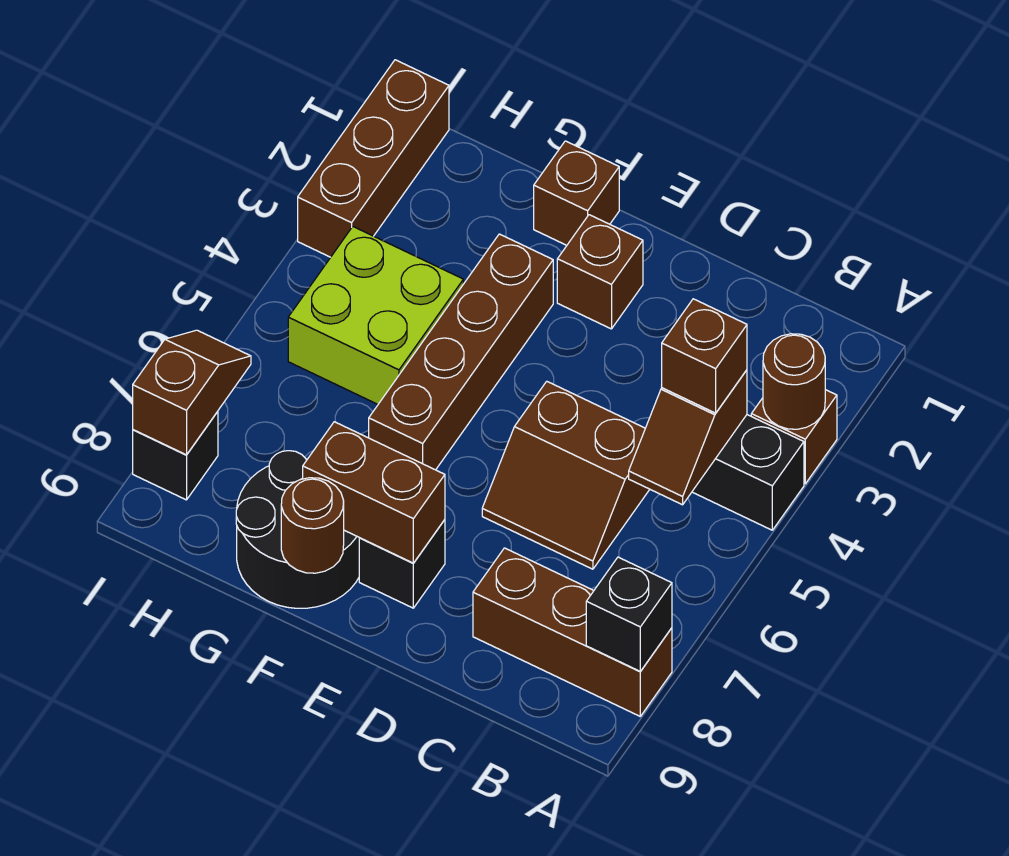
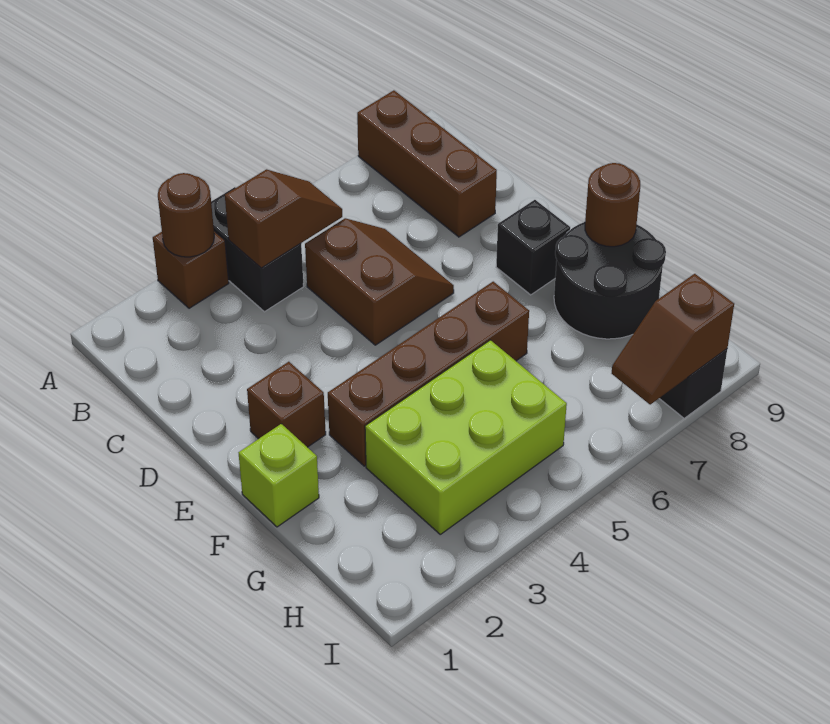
black 1x1 brick [586,557,672,671] -> none
brown 1x1 brick [662,299,747,413] -> none
brown 1x2 brick [303,422,445,563] -> none
brown 1x1 brick [534,141,619,245] -> lime 1x1 brick [239,424,319,527]
lime 2x2 brick [288,227,463,404] -> lime 2x3 brick [365,340,567,534]
brown 1x3 brick [298,60,449,257] -> none

